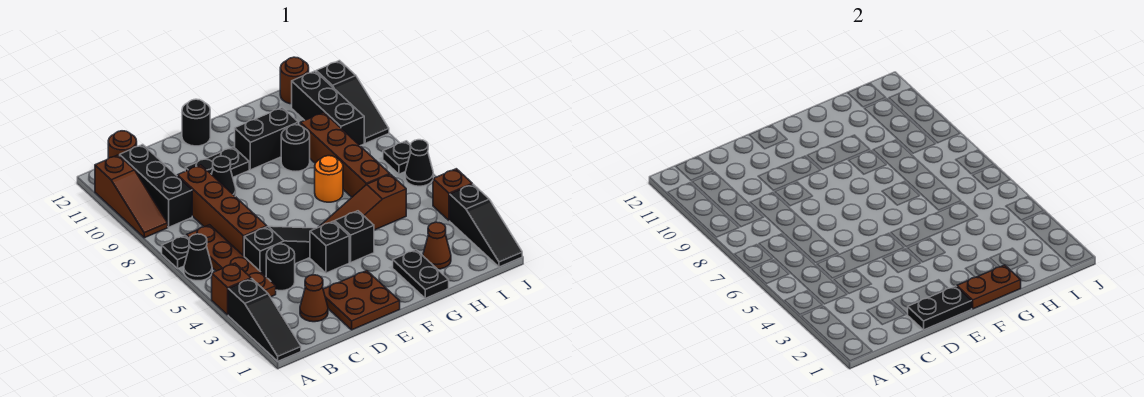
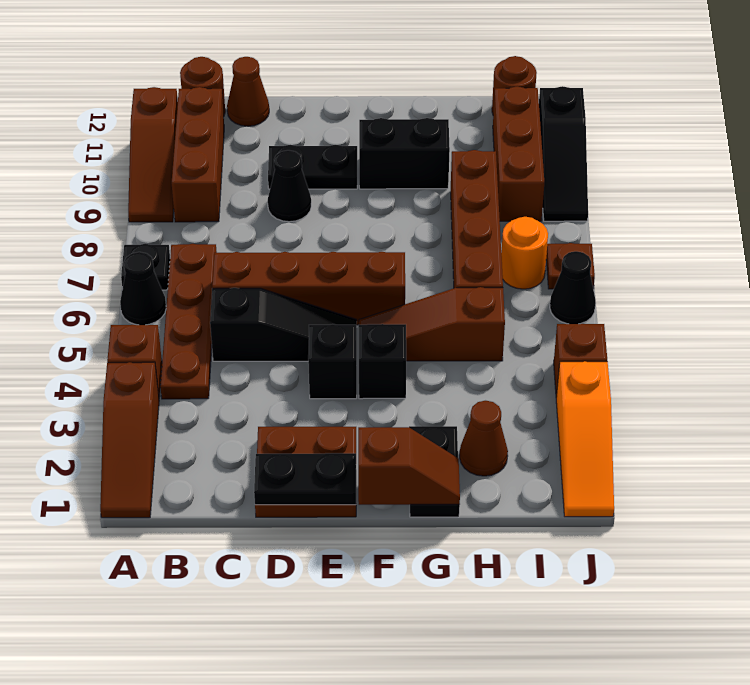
black 1x3 slope [228,279,301,361] -> brown 1x3 slope [100,362,159,518]
black 1x3 brick [120,145,192,227] -> brown 1x3 brick [172,87,224,222]
brown 1x1 cone [300,275,328,322] -> brown 1x1 cone moved to [227,57,269,126]
black 1x1 round brick [266,244,295,291] -> none
brown 1x4 brick [177,165,267,256] -> brown 1x4 brick turned to [212,252,405,325]
black 1x1 round brick [182,99,210,146] -> none
brown 1x2 plate [956,265,1021,309] -> brown 1x2 slope [358,427,460,505]
orange 1x1 round brick [315,156,343,202] -> orange 1x1 round brick moved to [501,217,548,289]
black 1x1 round brick [281,125,310,171] -> none
black 1x3 brick [292,71,364,146] -> brown 1x3 brick [493,87,544,221]
black 1x3 slope [450,184,522,267] -> orange 1x3 slope [556,361,614,517]
black 1x1 plate [383,141,411,174] -> brown 1x1 plate [546,243,595,289]

